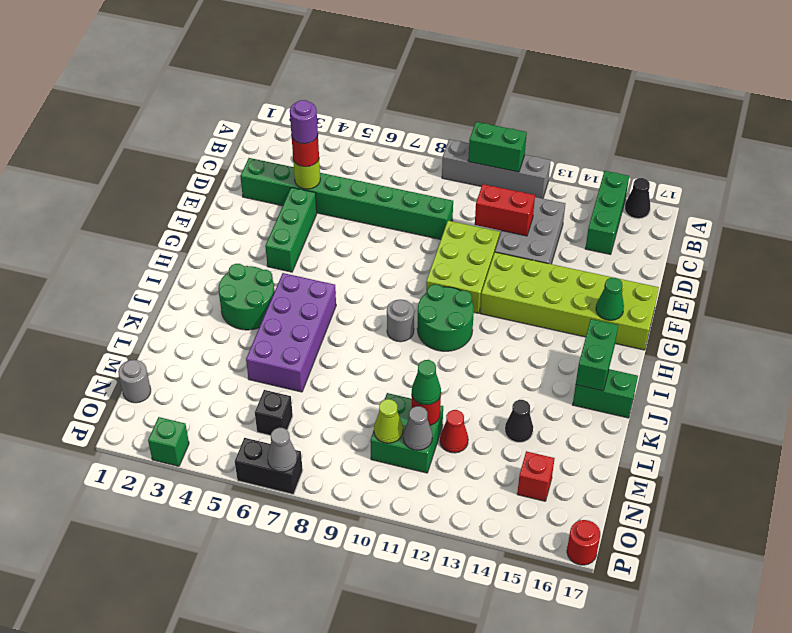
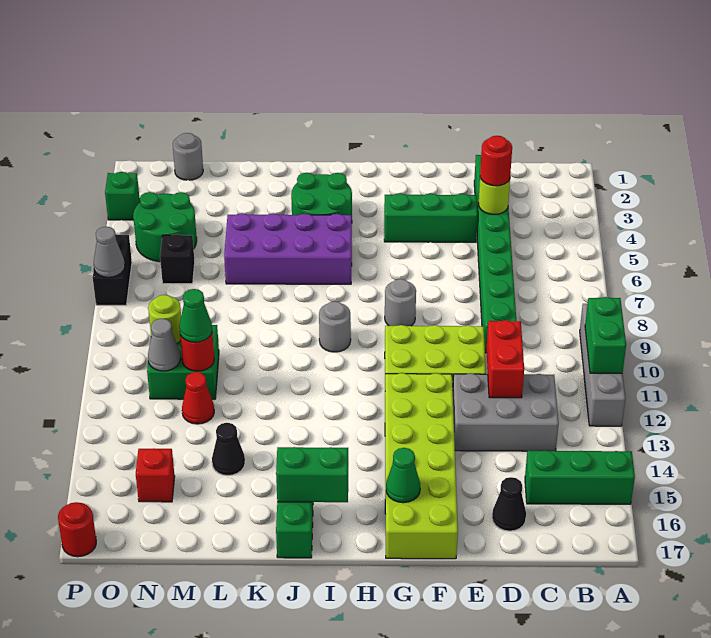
black 1x1 cone [625,178,650,219] -> black 1x1 cone moved to [492,477,526,531]
purple 1x1 round brick [290,100,318,144] -> none
none -> grey 1x1 round brick [385,279,416,326]
green 2x2 round brick [417,284,474,351] -> green 2x2 round brick moved to [133,192,197,262]
lime 1x1 cone [374,399,403,443] -> lime 1x1 round brick [148,295,181,343]

